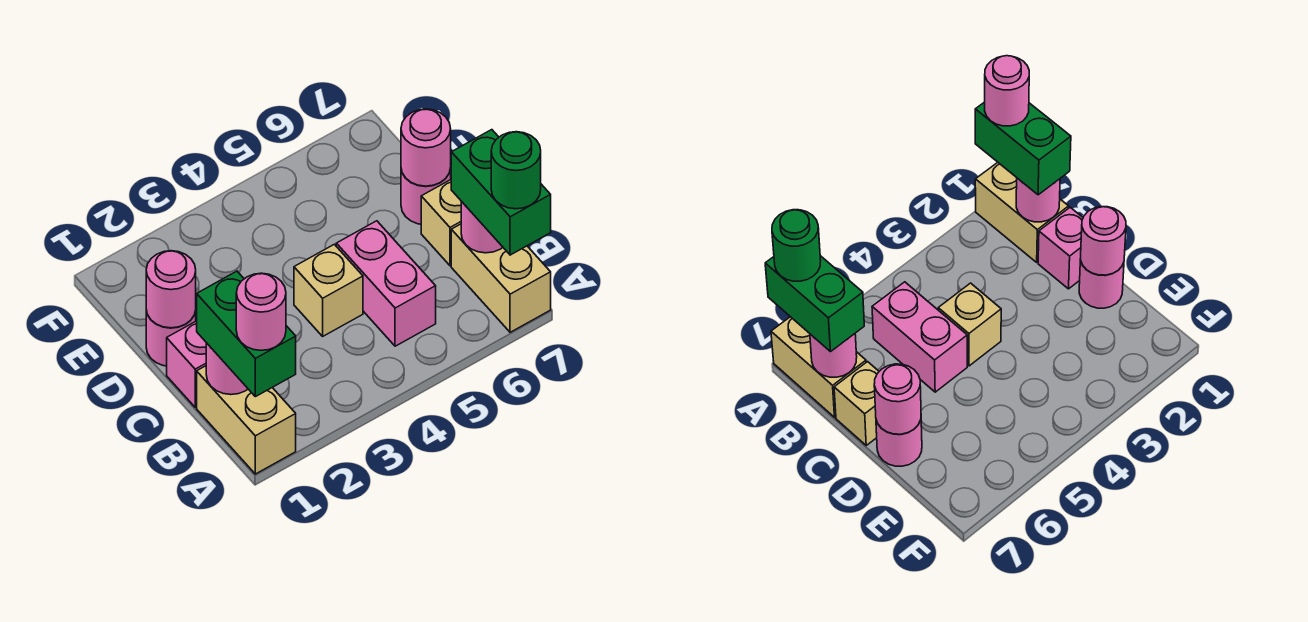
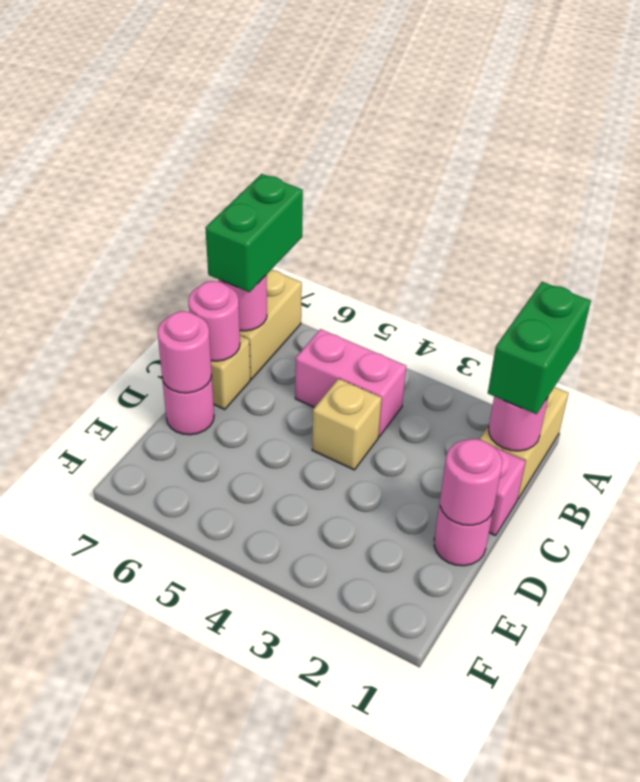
pink 1x1 round brick [236,273,286,350] -> pink 1x1 round brick moved to [188,281,240,361]
green 1x1 round brick [491,132,541,209] -> none
pink 1x2 brick [336,221,436,346] -> pink 1x2 brick turned to [295,329,406,437]

